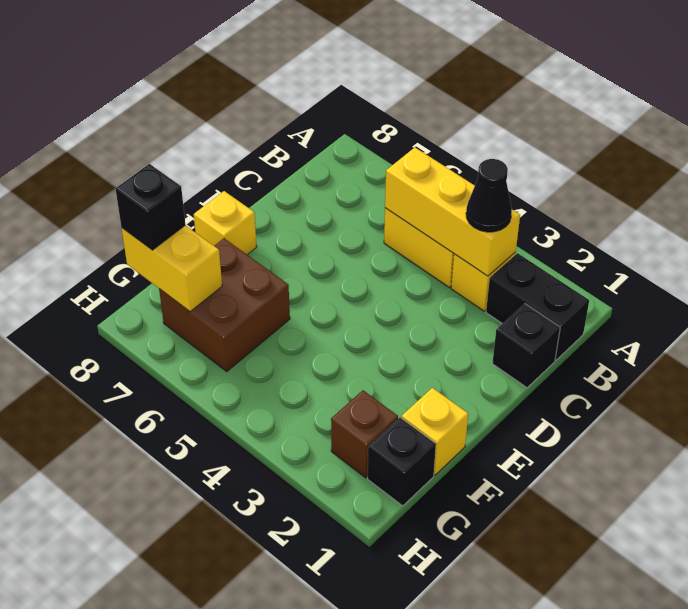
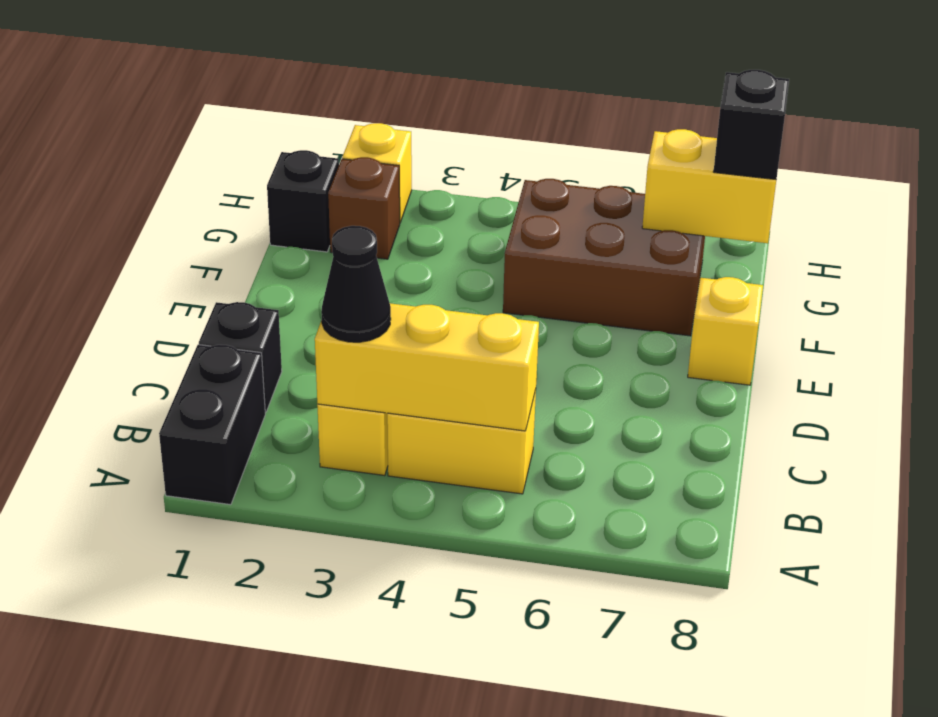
black 1x2 brick [486,253,589,360] -> black 1x2 brick turned to [159,345,265,505]
yellow 1x1 brick [401,388,468,475] -> yellow 1x1 brick moved to [342,123,412,222]
brown 2x2 brick [159,239,290,371] -> brown 2x3 brick [503,179,705,336]

